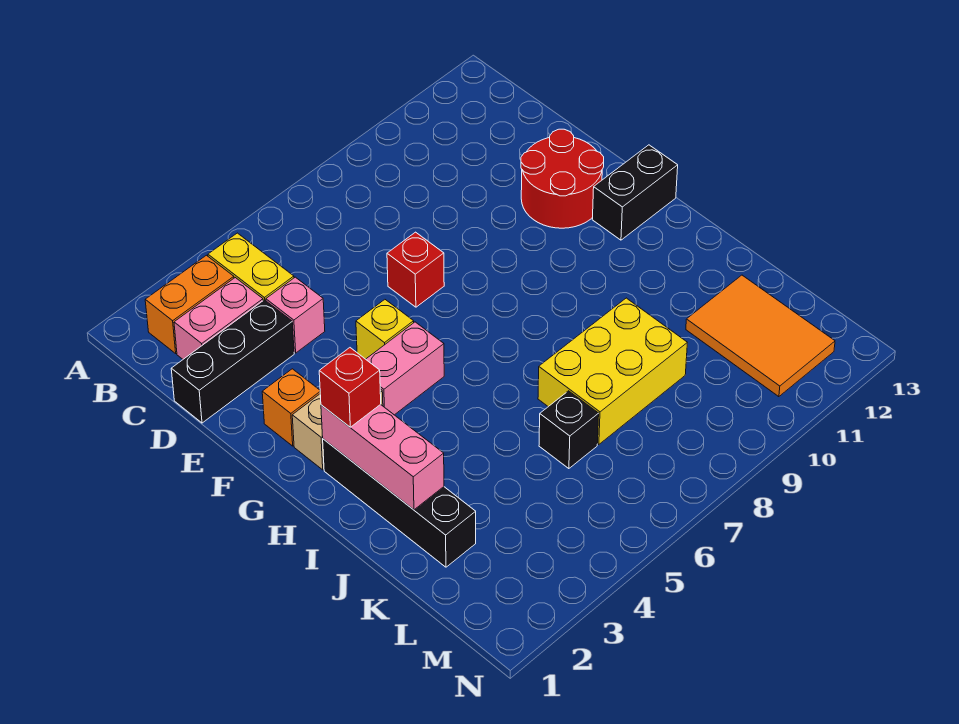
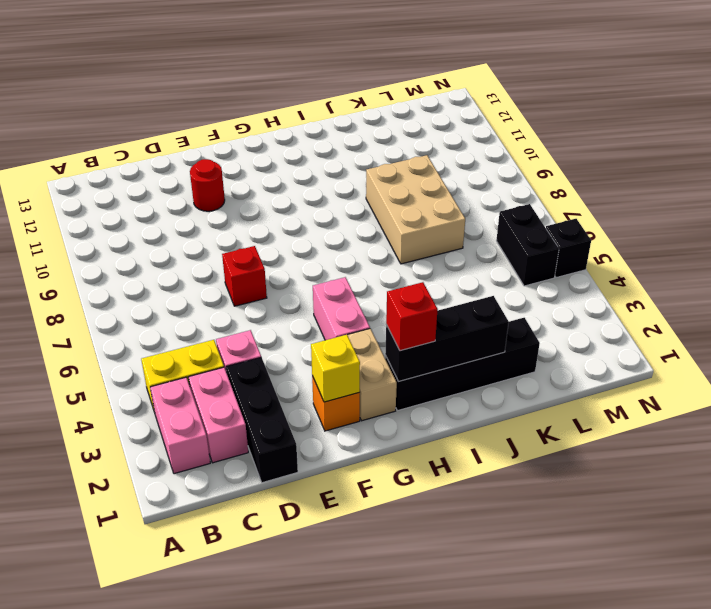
orange 1x2 brick [145,255,234,353] -> pink 1x2 brick [150,377,210,474]
red 2x2 round brick [521,129,604,228] -> red 1x1 round brick [190,159,225,211]
yellow 1x1 brick [356,300,414,359] -> yellow 1x1 brick moved to [311,335,360,402]
black 1x2 brick [592,145,678,240] -> black 1x2 brick moved to [496,204,559,286]
pink 1x3 brick [321,404,444,510] -> black 1x3 brick [385,296,509,381]
yellow 2x3 brick [538,298,687,445] -> tan 2x3 brick [366,155,465,264]
black 1x1 brick [539,391,599,469] -> black 1x1 brick moved to [546,219,591,278]
orange 2x3 tile [686,275,835,397] -> none

